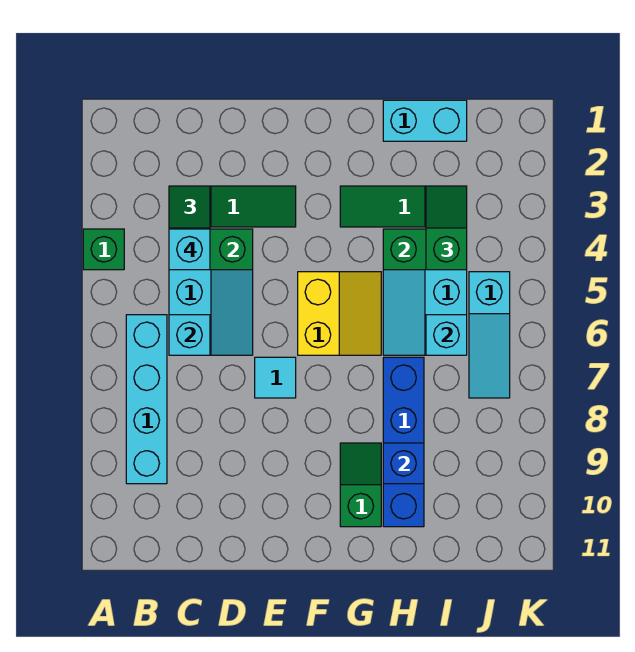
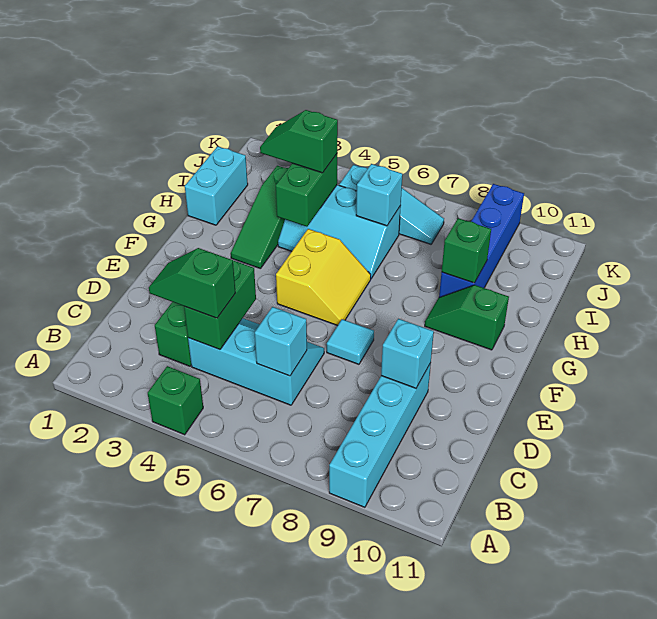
cyan 1x4 brick [126,315,167,484] -> cyan 1x4 brick turned to [329,363,431,507]
cyan 1x1 brick [169,229,210,270] -> cyan 1x1 brick moved to [381,319,434,388]
yellow 2x2 slope [298,272,381,355] -> yellow 2x2 slope turned to [276,229,371,326]
blue 1x4 brick [383,357,424,527] -> blue 1x4 brick turned to [439,184,524,297]
blue 1x1 brick [383,443,424,484] -> green 1x1 brick [442,218,491,283]

